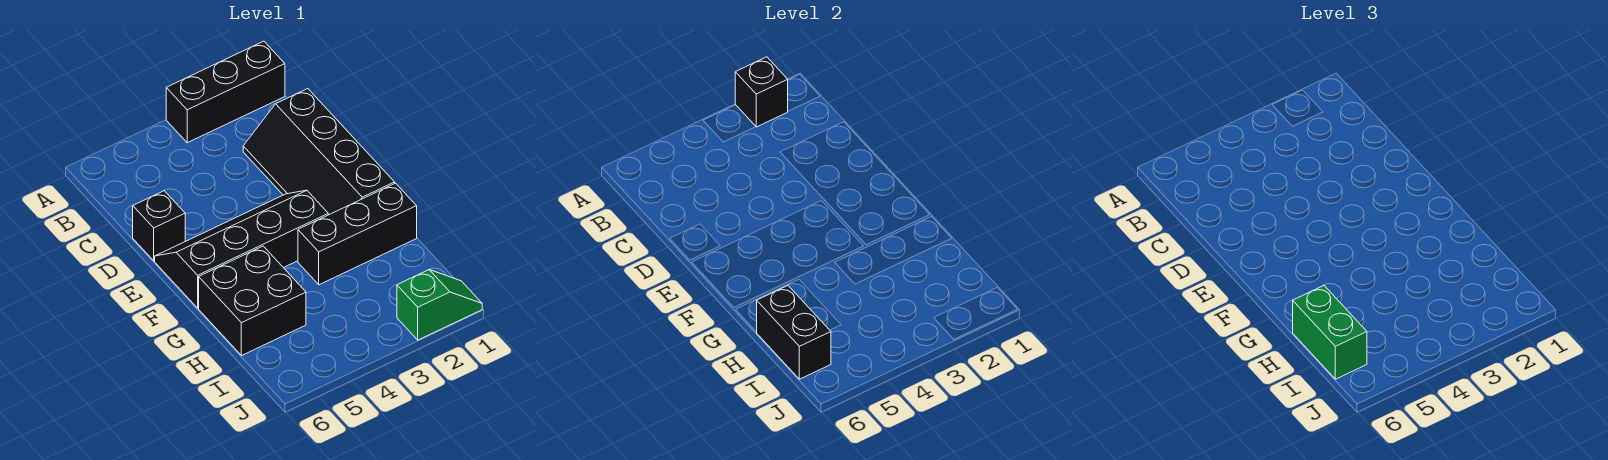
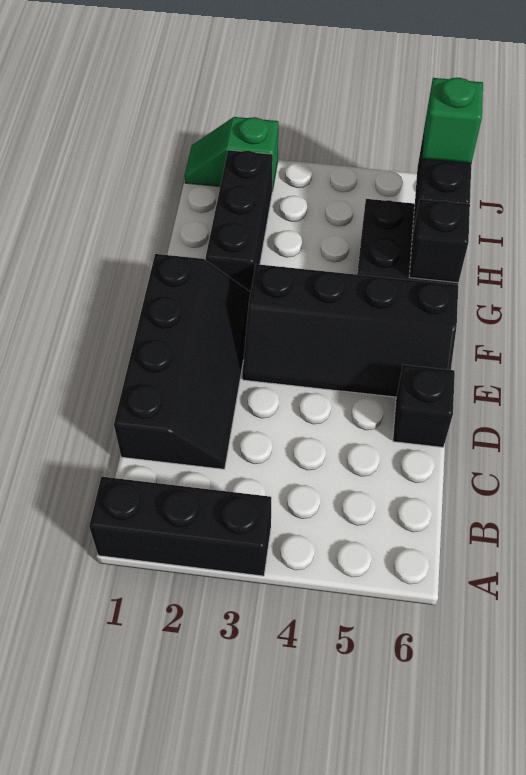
black 1x1 brick [735,57,788,127] -> black 1x1 brick moved to [409,199,470,283]
black 1x3 brick [298,183,417,285] -> black 1x3 brick turned to [206,150,273,292]
green 1x2 brick [1293,286,1367,379] -> green 1x1 brick [422,78,483,163]

